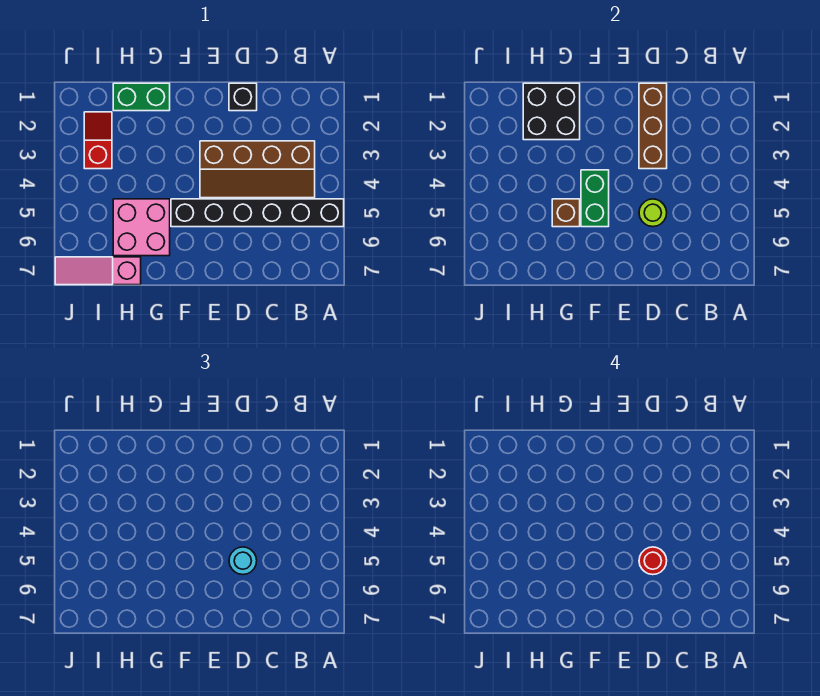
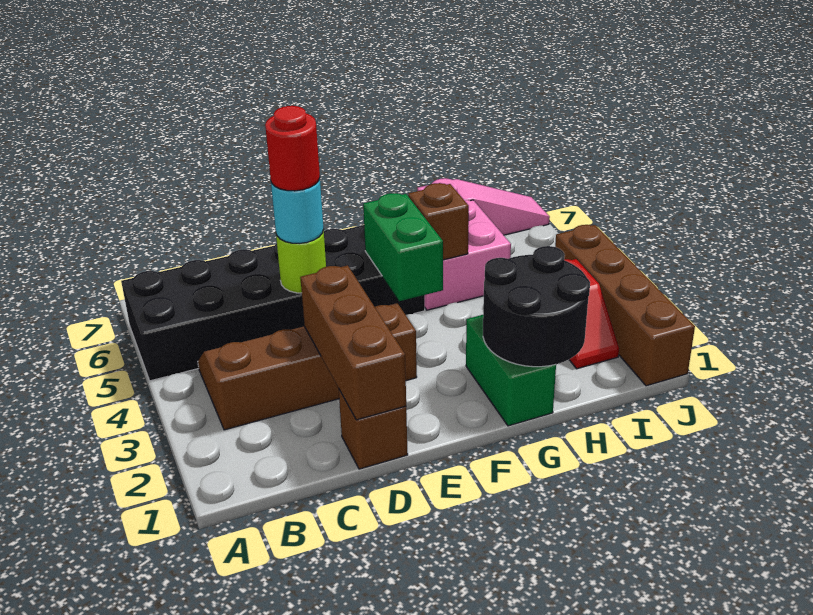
black 1x6 brick [171,199,344,227] -> black 2x6 brick [121,225,425,381]
black 1x1 brick [229,83,257,111] -> brown 1x1 brick [339,390,408,469]
green 1x2 brick [113,83,170,111] -> green 1x2 brick turned to [466,315,556,426]
black 2x2 brick [523,83,580,140] -> black 2x2 round brick [483,246,590,367]
none -> brown 1x4 brick [555,225,695,386]

